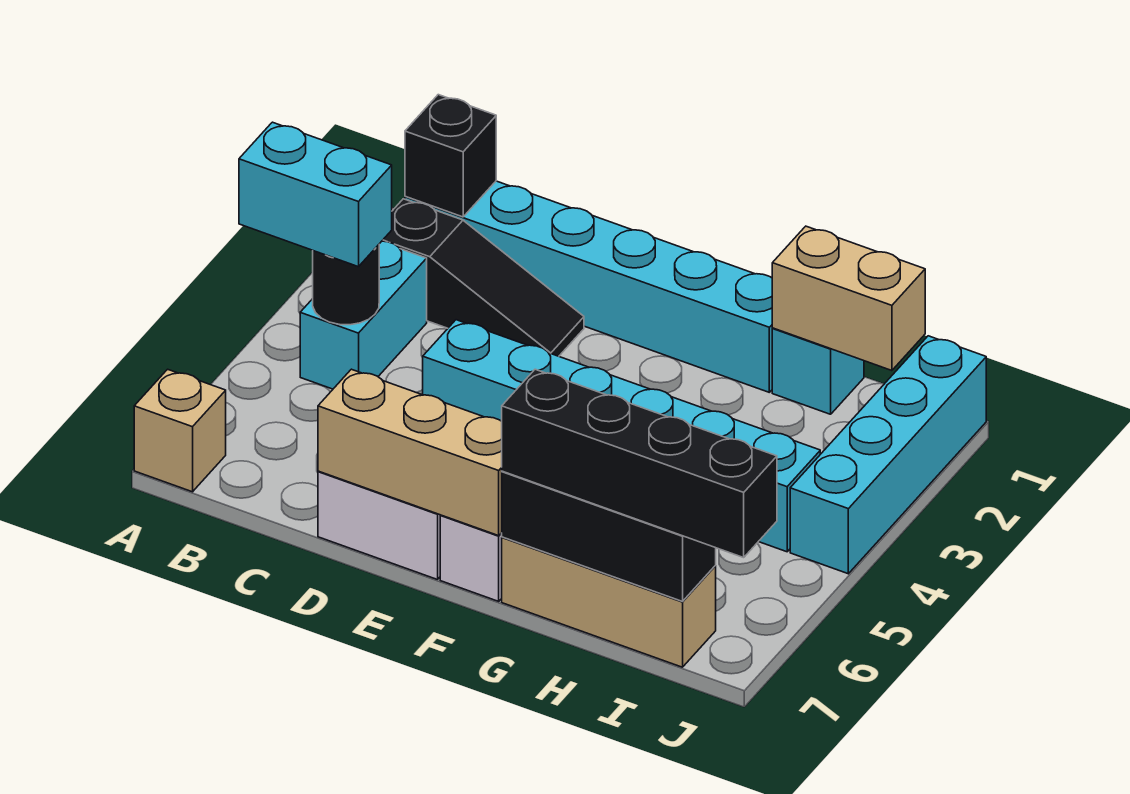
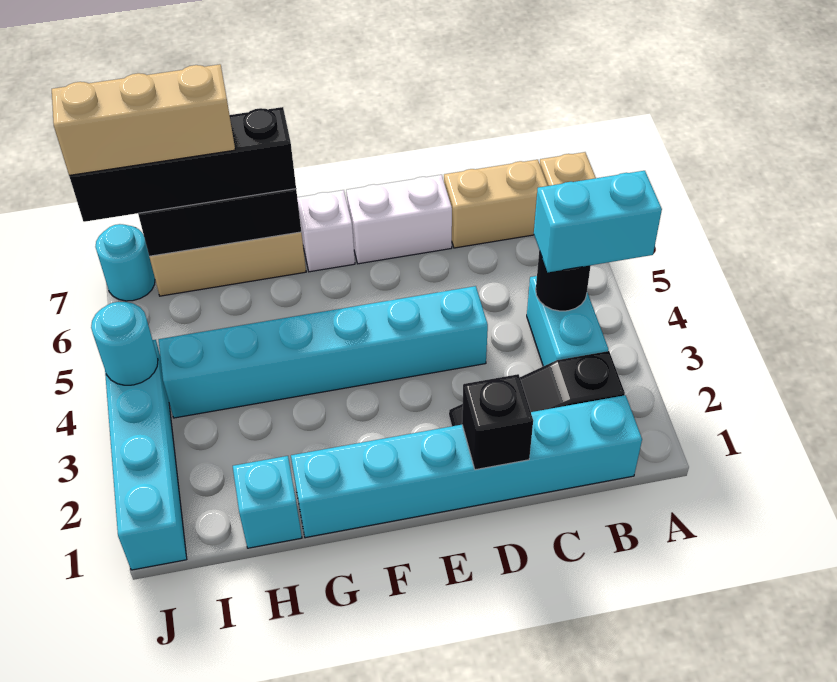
black 1x1 brick [405,95,496,217] -> black 1x1 brick moved to [462,374,533,470]
tan 1x3 brick [318,369,502,536] -> tan 1x3 brick moved to [52,64,235,175]
tan 1x2 brick [772,226,925,371] -> tan 1x2 brick moved to [444,160,548,248]
none -> cyan 1x1 round brick [91,302,158,385]
none -> cyan 1x1 round brick [95,224,155,301]

